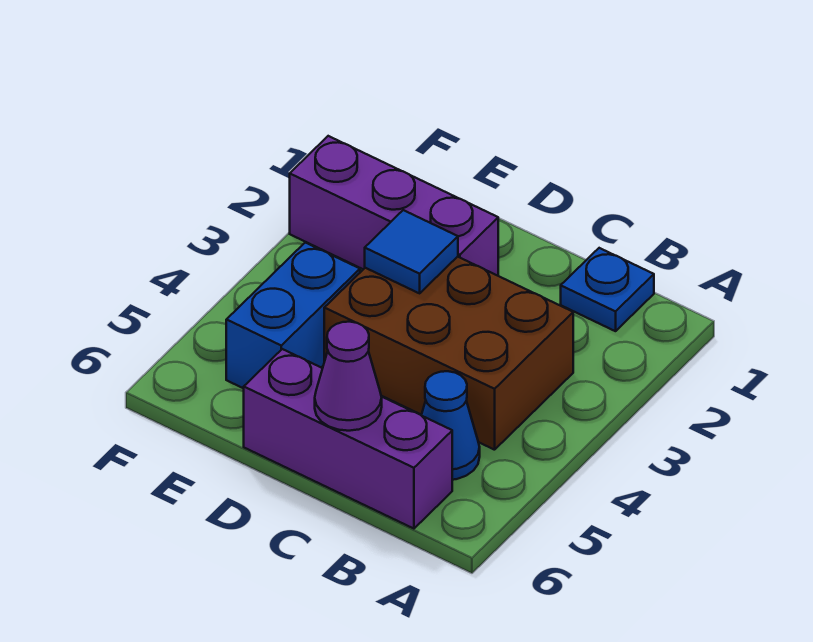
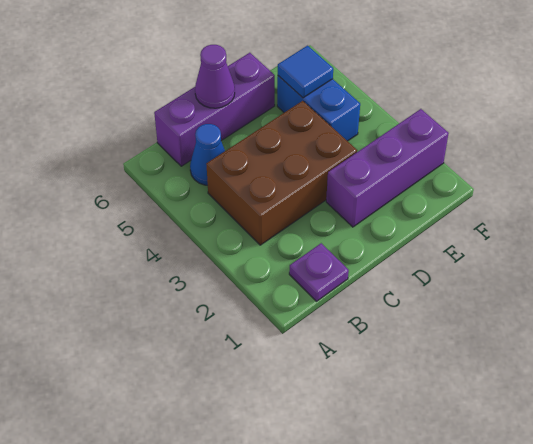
blue 1x1 plate [561,248,654,331] -> purple 1x1 plate [289,243,349,301]
blue 1x1 tile [365,210,458,293] -> blue 1x1 tile moved to [278,46,333,98]

